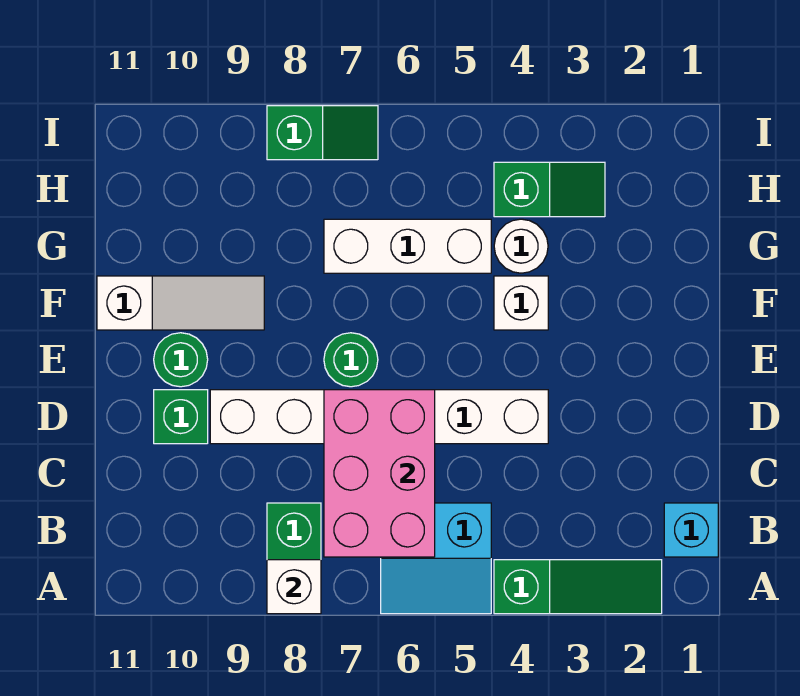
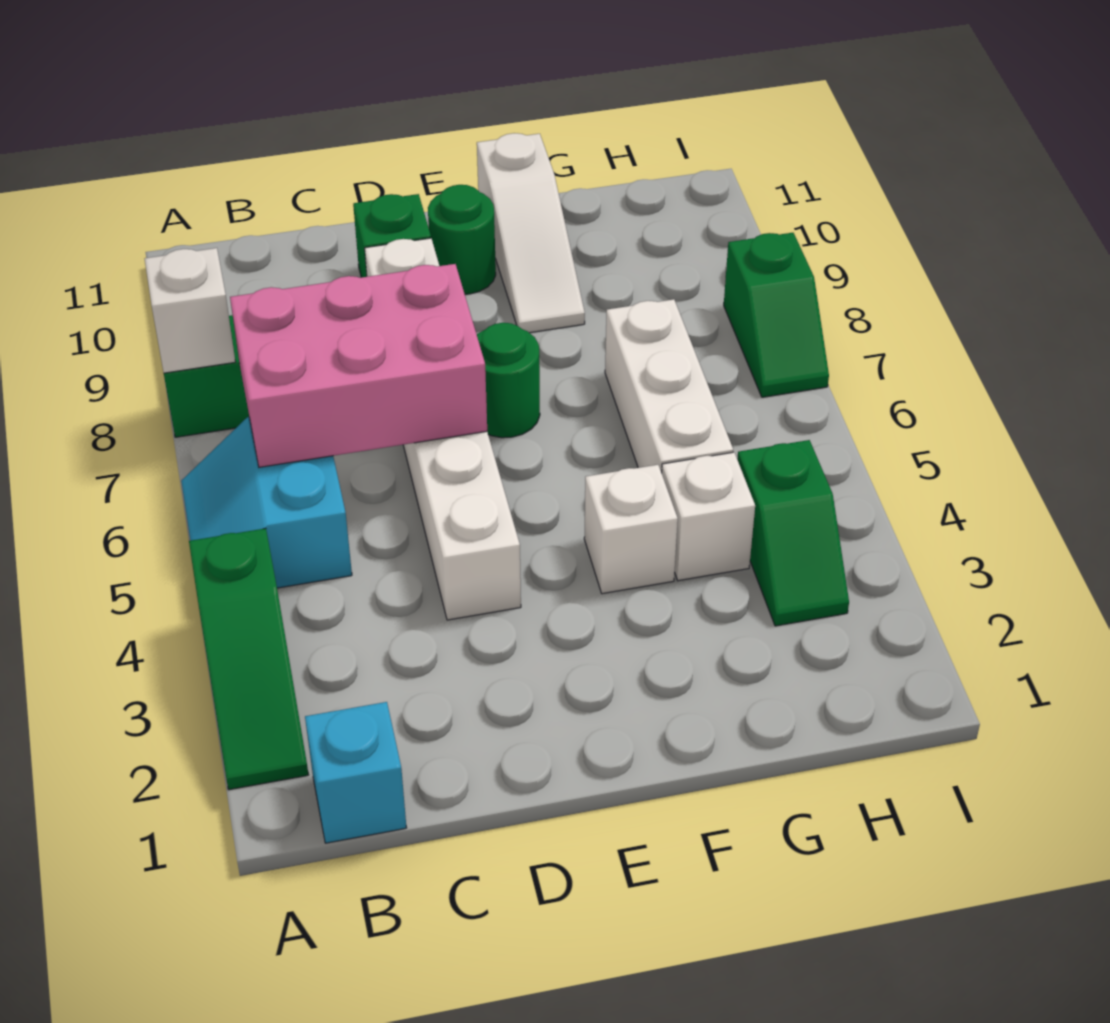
white 1x1 round brick [494,219,548,273] -> white 1x1 brick [662,452,755,581]

